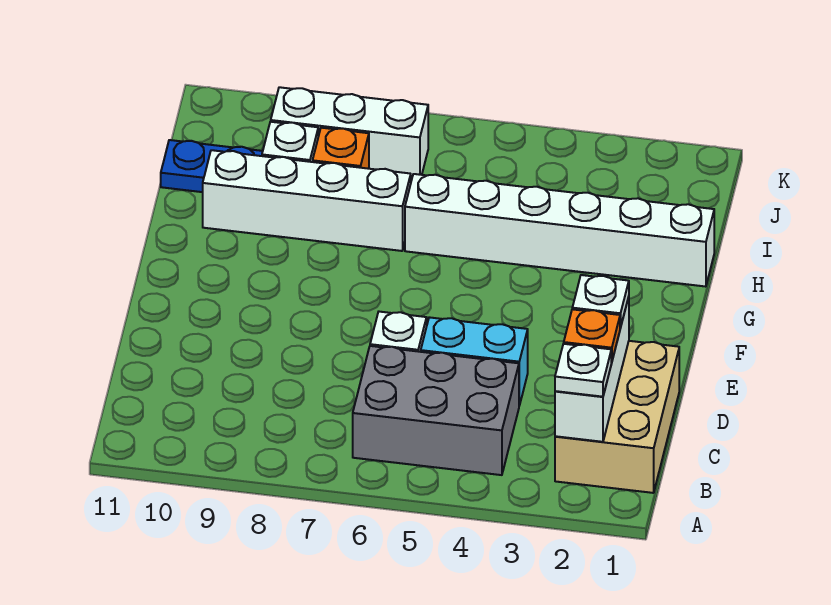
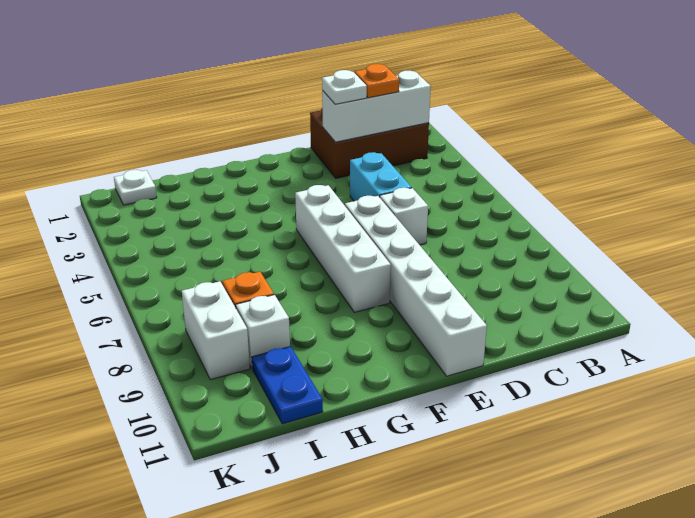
tan 2x3 brick [555,341,679,493] -> brown 2x3 brick [310,108,429,178]
white 1x1 plate [555,344,611,397] -> white 1x1 plate moved to [114,170,157,205]
grey 2x3 brick [353,346,519,475] -> none
white 1x6 brick [405,174,714,287] -> white 1x6 brick moved to [345,196,487,376]
white 1x4 brick [203,150,411,251] -> white 1x4 brick moved to [295,185,391,312]
white 1x3 brick [271,87,428,181] -> white 1x2 brick [182,281,250,380]

